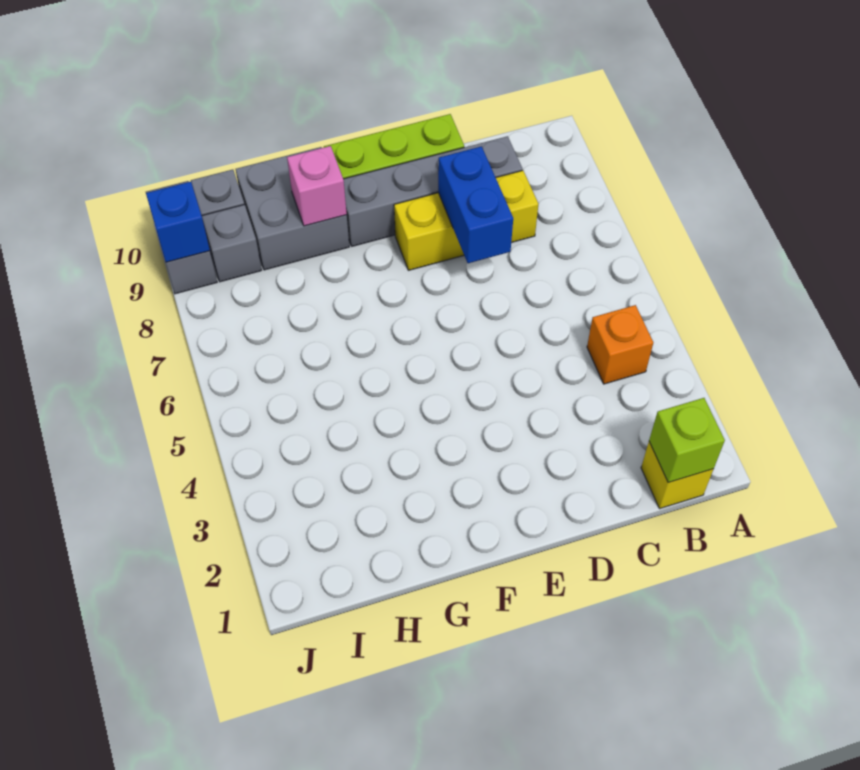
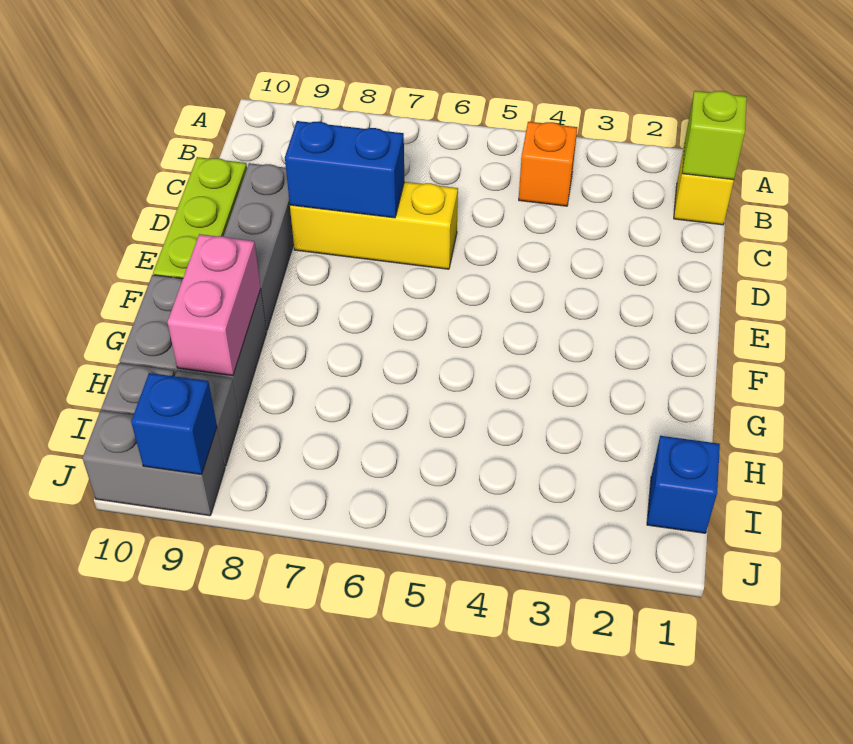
yellow 1x3 brick [394,170,538,270] -> yellow 1x3 brick turned to [290,182,458,269]
grey 1x4 brick [343,136,522,246] -> grey 1x3 brick [223,163,294,330]
pink 1x1 brick [287,146,347,226] -> pink 1x2 brick [167,234,261,375]
none -> blue 1x1 brick [647,436,720,533]

